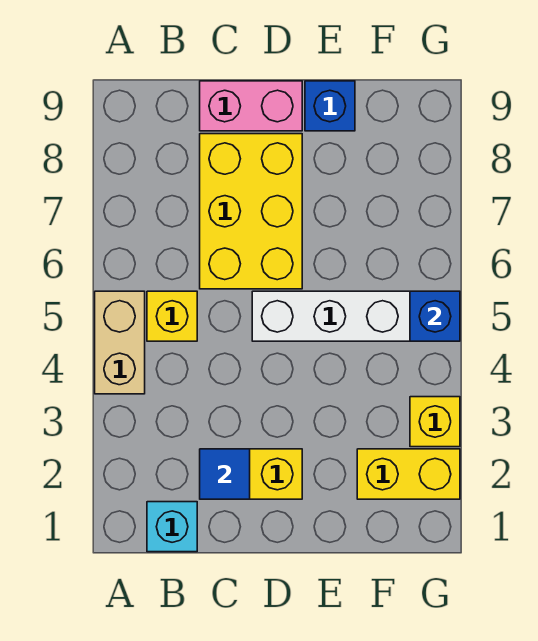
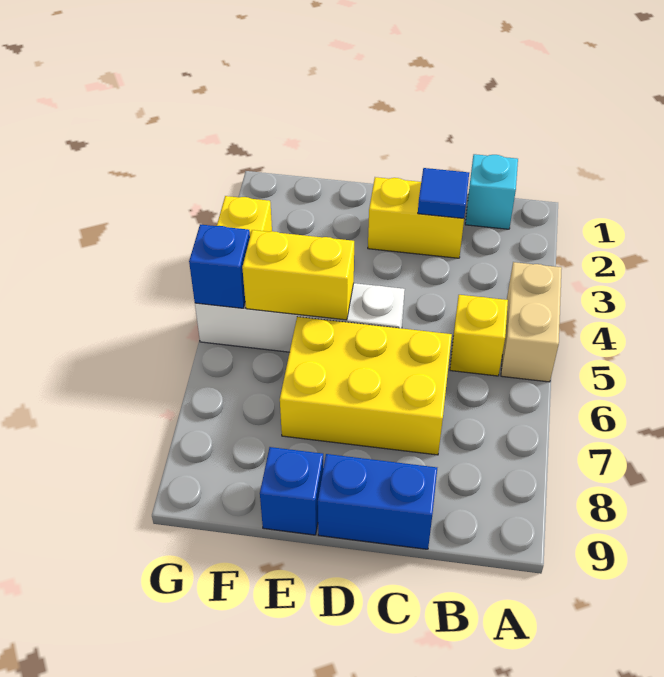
yellow 2x3 brick [200,134,302,289] -> yellow 2x3 brick turned to [280,317,452,455]
pink 1x2 brick [200,81,302,131] -> blue 1x2 brick [318,454,437,549]
yellow 1x2 brick [357,449,460,499] -> yellow 1x2 brick moved to [242,230,354,320]

